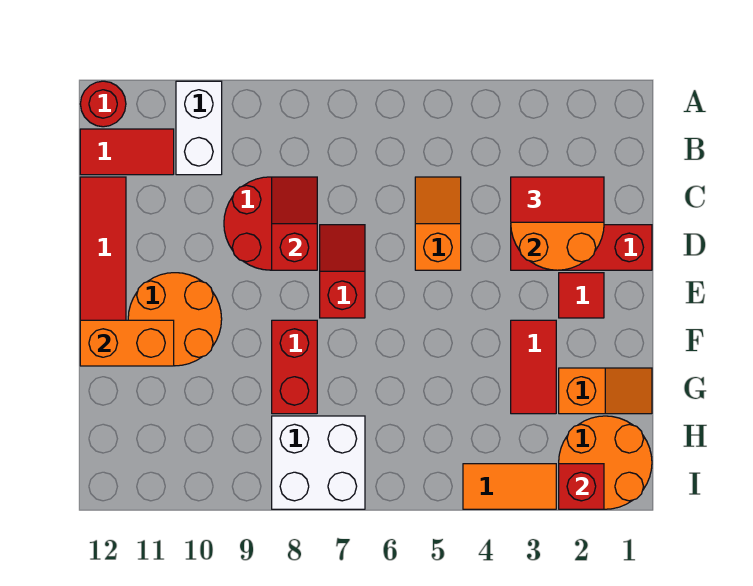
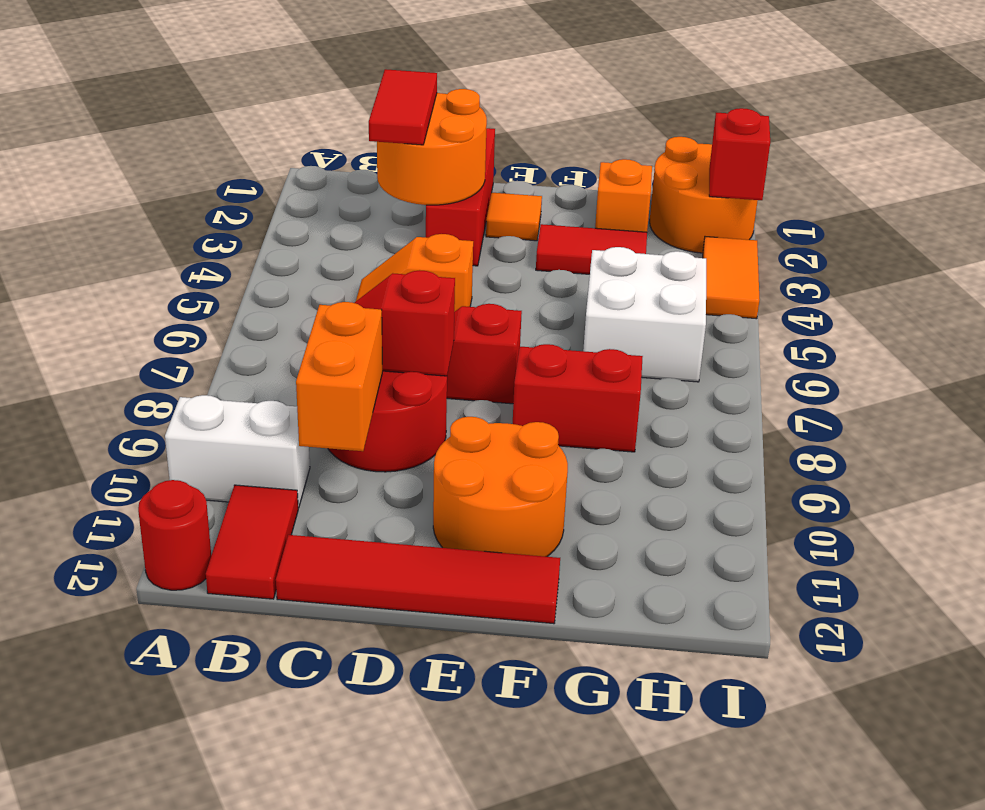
red 1x1 tile [559,273,604,318] -> orange 1x1 tile [486,193,542,241]
orange 1x2 brick [80,320,174,366] -> orange 1x2 brick moved to [296,302,382,451]
white 2x2 brick [272,416,365,509] -> white 2x2 brick moved to [583,247,706,382]

